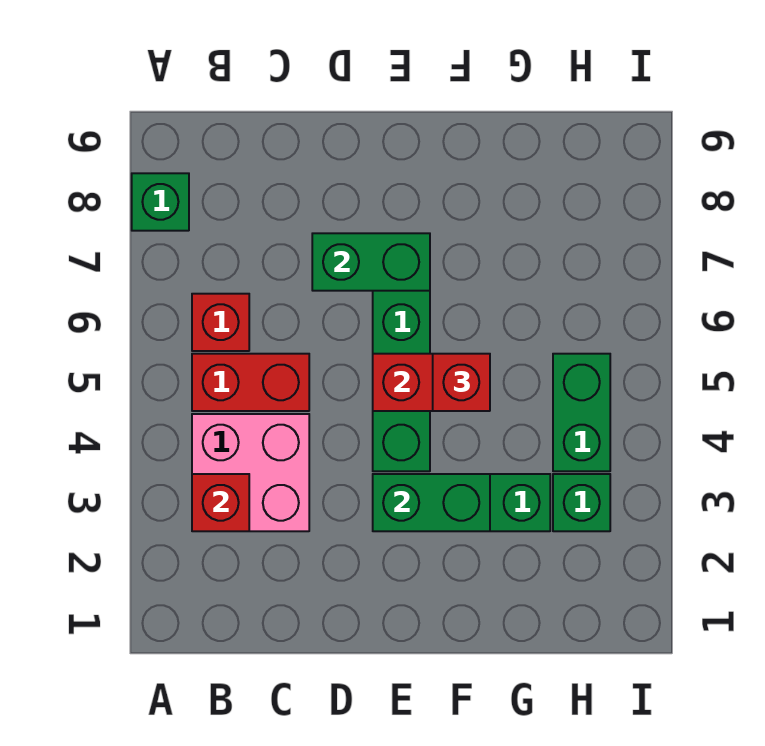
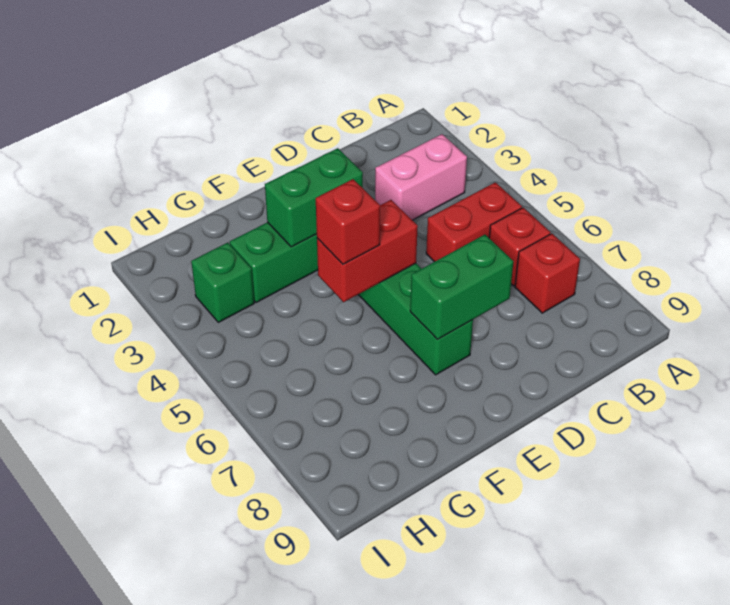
green 1x1 brick [132,173,189,231] -> none
pink 2x2 brick [192,414,309,531] -> pink 1x2 brick [375,134,467,220]
red 1x1 brick [192,474,249,531] -> red 1x1 brick moved to [515,234,580,313]
green 1x2 brick [553,354,610,471] -> none

